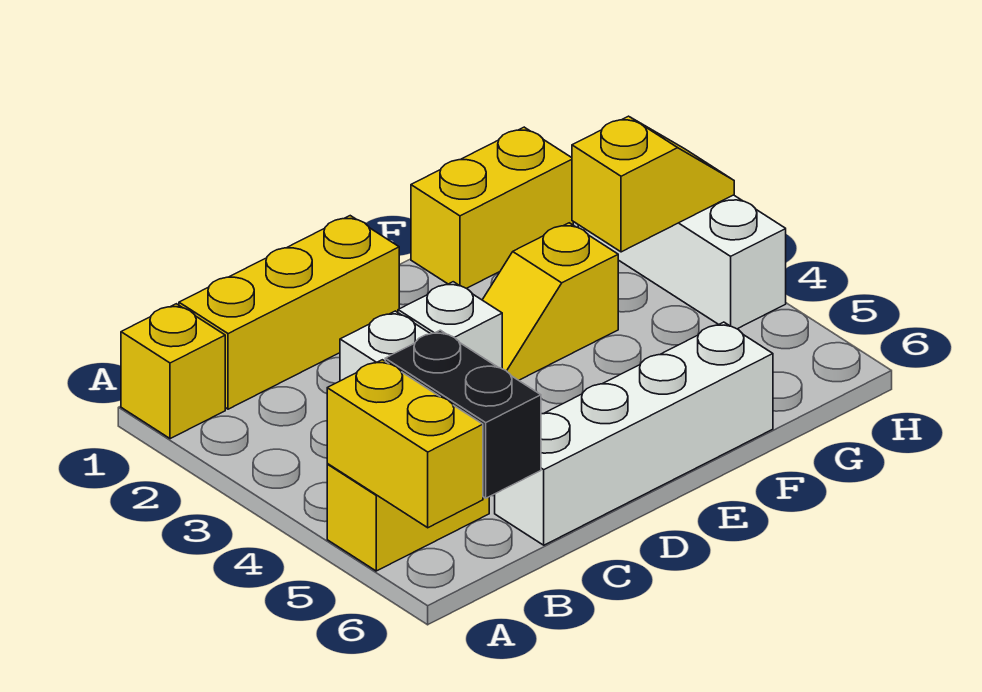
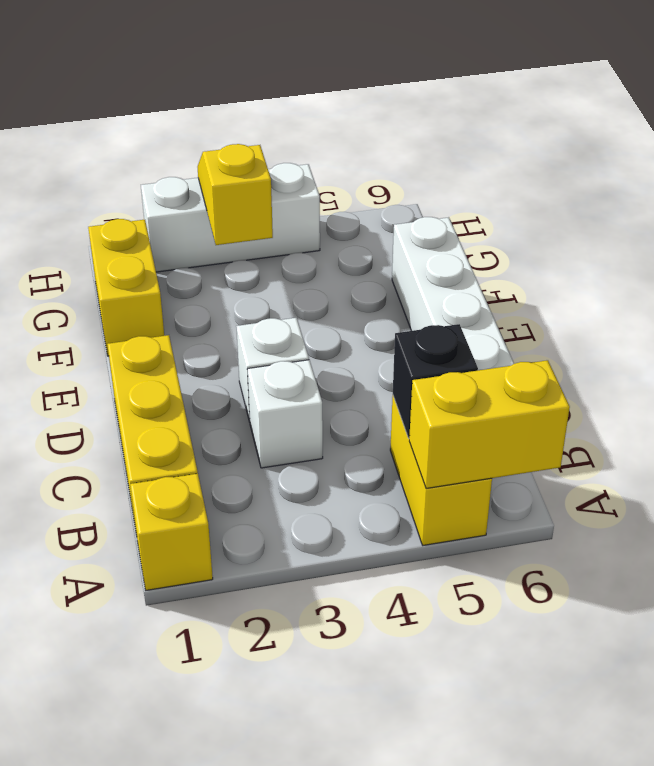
black 1x2 brick [385,330,541,498] -> black 1x1 brick [393,324,478,438]
yellow 1x2 slope [483,223,618,380] -> none

